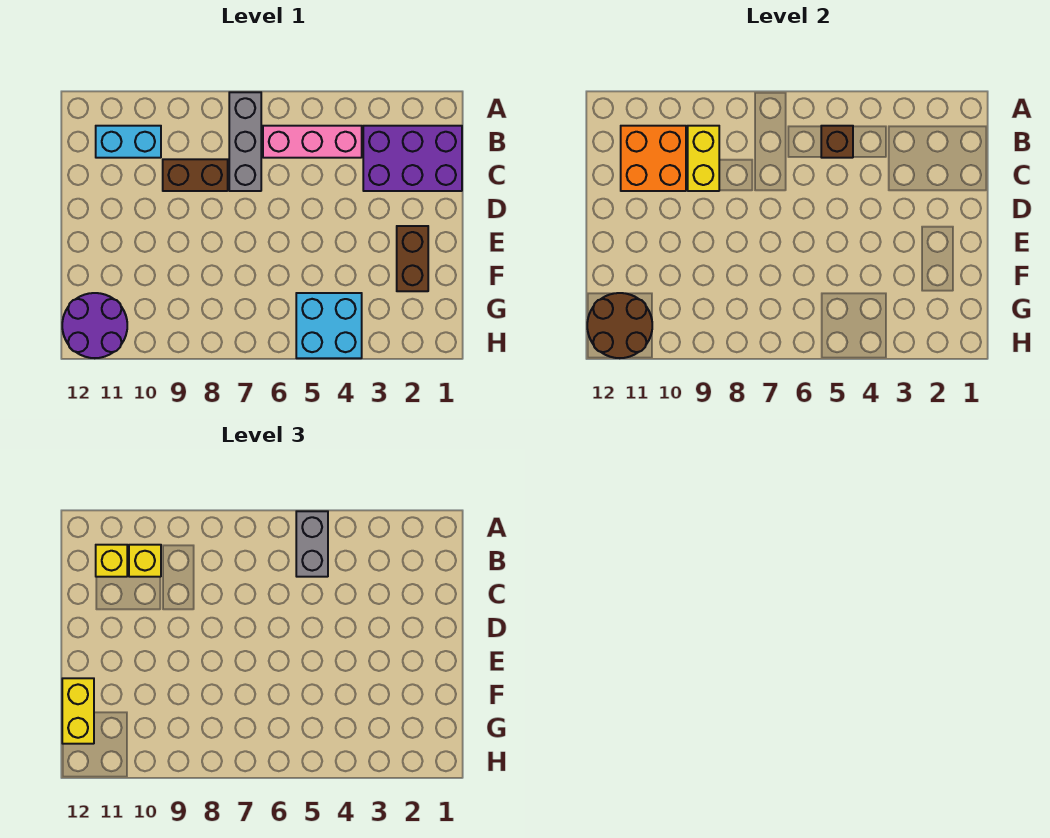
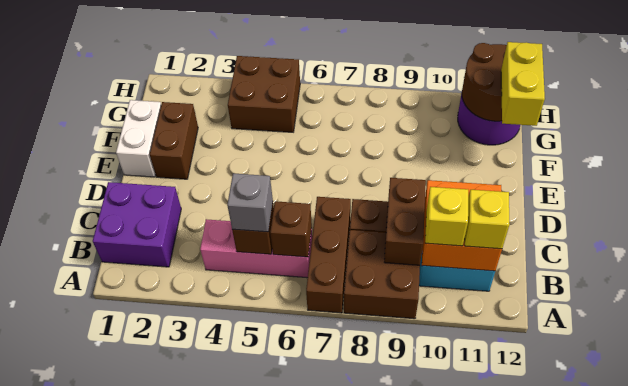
grey 1x2 brick [296,511,328,577] -> grey 1x1 brick [227,173,273,232]
grey 1x3 brick [229,92,261,191] -> brown 1x3 brick [306,197,351,313]
none -> brown 2x2 brick [344,230,420,319]
purple 2x3 brick [363,126,462,191] -> purple 2x2 brick [93,182,181,267]
none -> brown 1x1 brick [270,201,312,257]
yellow 1x2 brick [688,126,719,191] -> brown 1x2 brick [384,178,426,265]
none -> white 1x2 brick [116,100,161,177]
cyan 2x2 brick [296,293,362,358] -> brown 2x2 brick [228,56,300,132]

